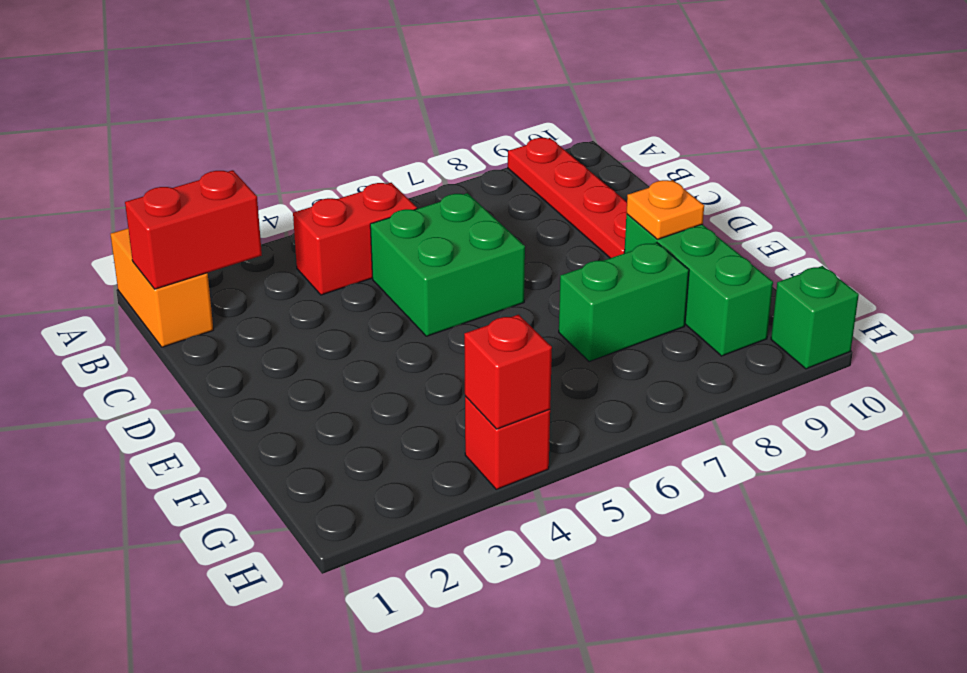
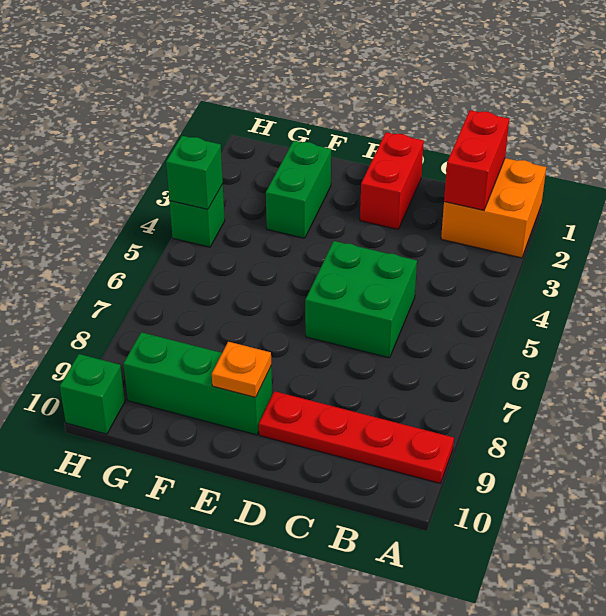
orange 1x2 brick [110,228,213,347] -> orange 2x2 brick [441,158,546,258]
red 1x2 brick [293,183,417,295] -> red 1x2 brick moved to [360,132,424,229]
green 1x2 brick [559,242,689,362] -> green 1x2 brick moved to [266,141,331,238]
red 1x1 brick [465,396,550,489] -> green 1x1 brick [169,184,225,247]
red 1x1 brick [464,315,552,429] -> green 1x1 brick [166,136,223,209]

